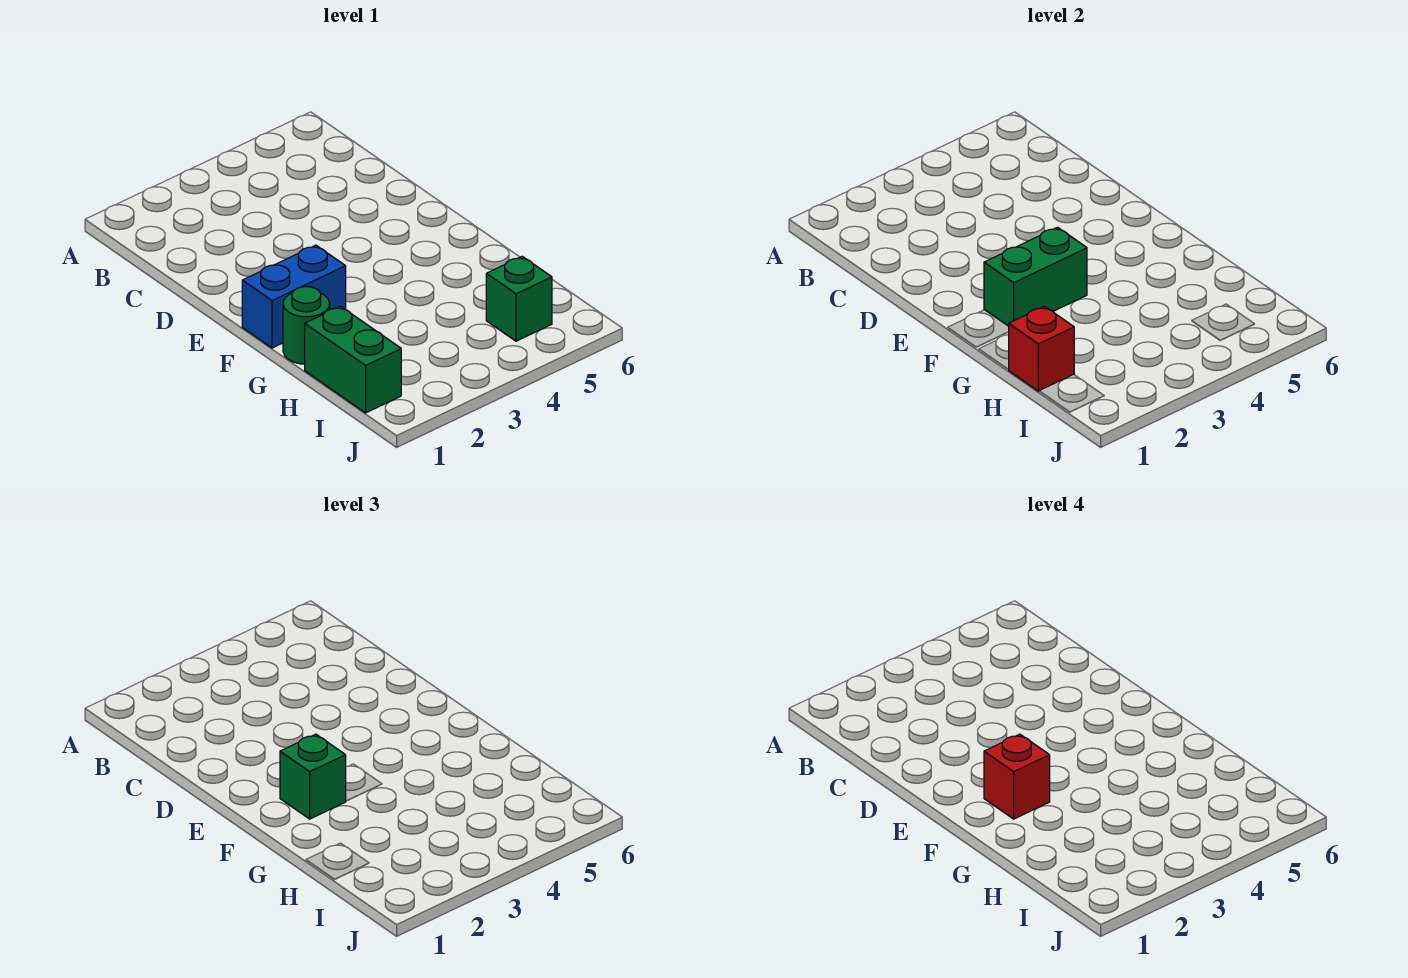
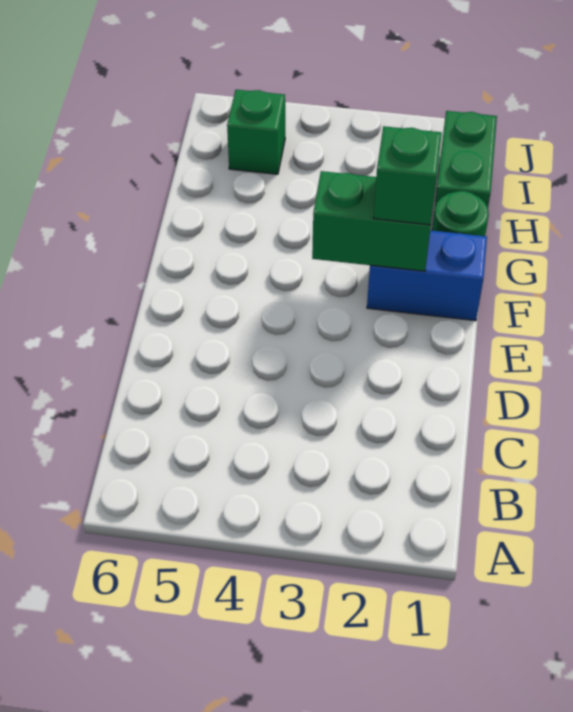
red 1x1 brick [984,734,1050,819] -> none
red 1x1 brick [1008,306,1074,391] -> none

